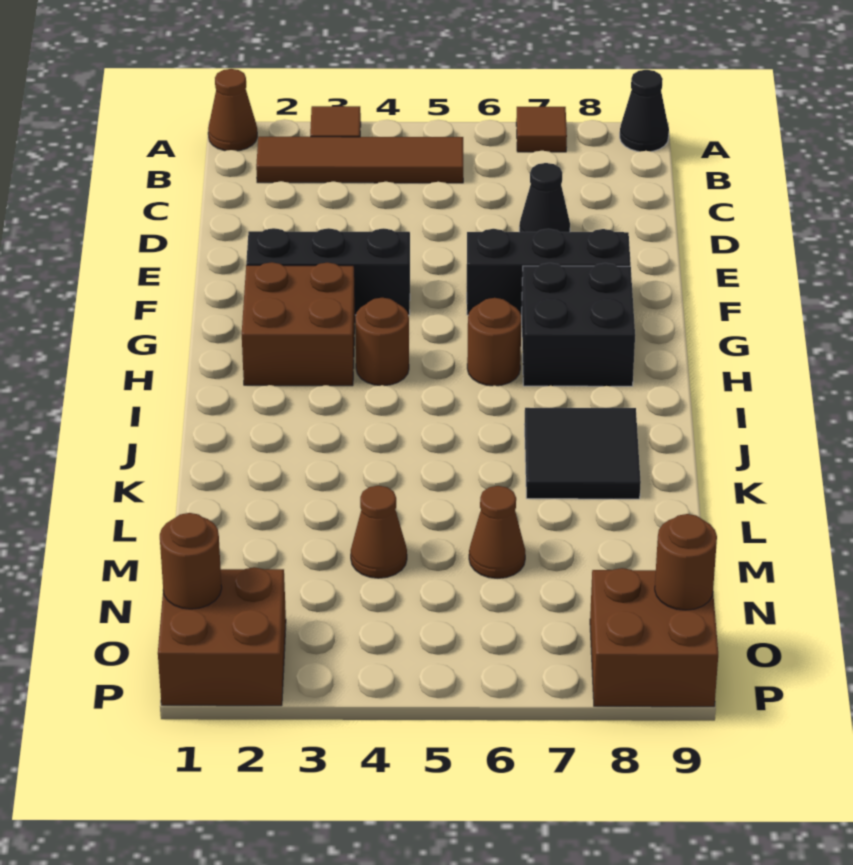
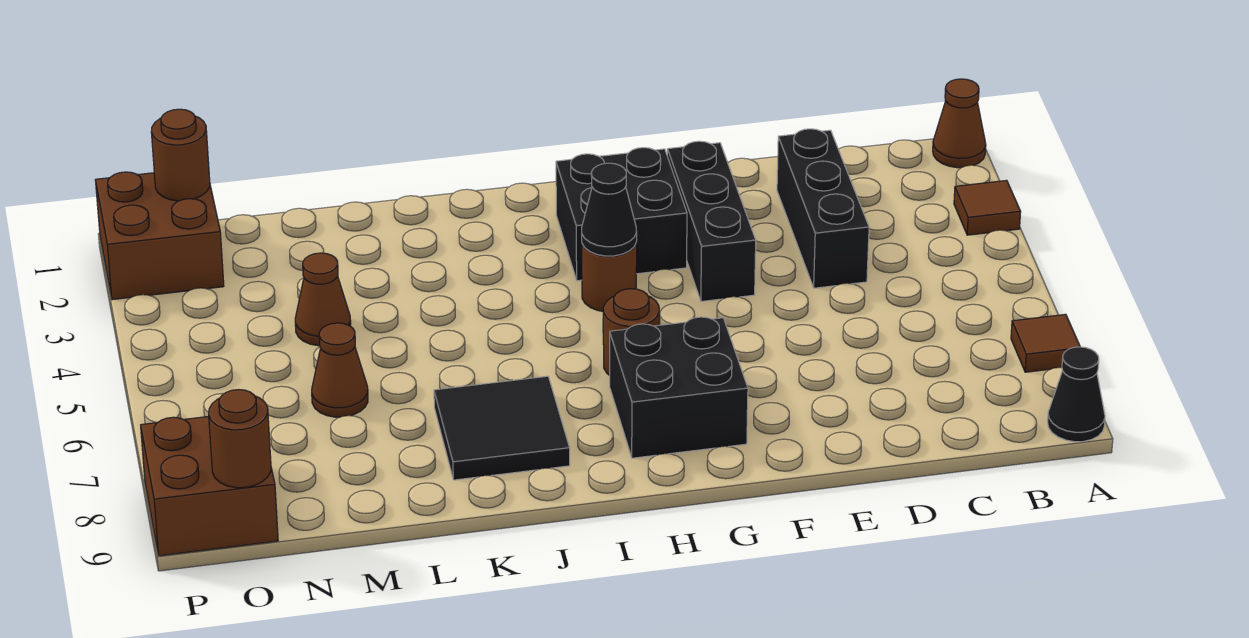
brown 1x4 tile [256,137,463,183] -> none
black 1x1 cone [519,163,570,232] -> black 1x1 cone moved to [582,163,637,256]
black 1x3 brick [467,229,631,315] -> black 1x3 brick moved to [777,129,869,288]
brown 2x2 brick [242,262,355,386] -> black 2x2 brick [556,148,687,281]

